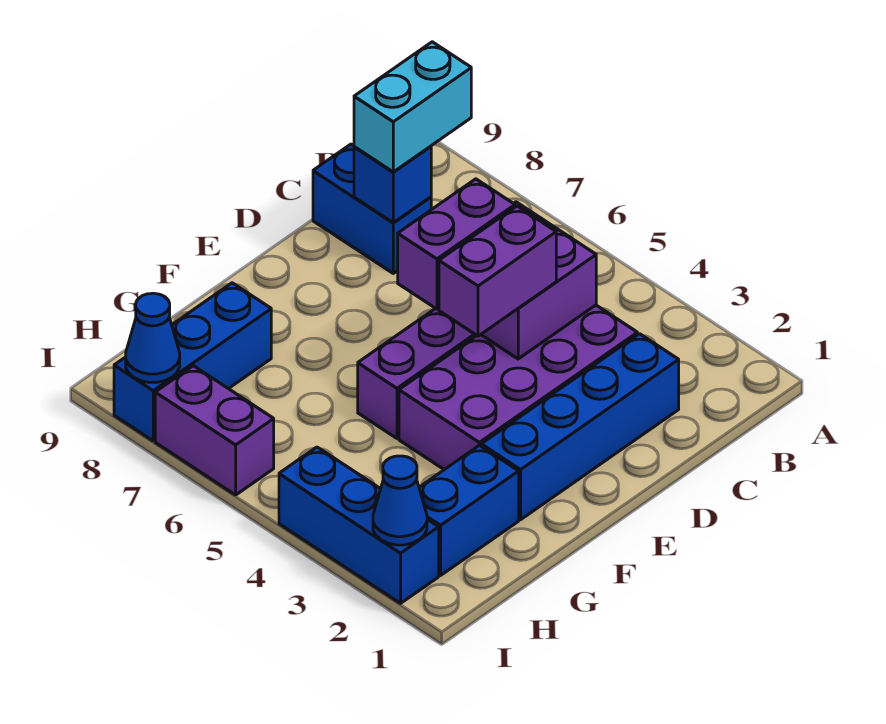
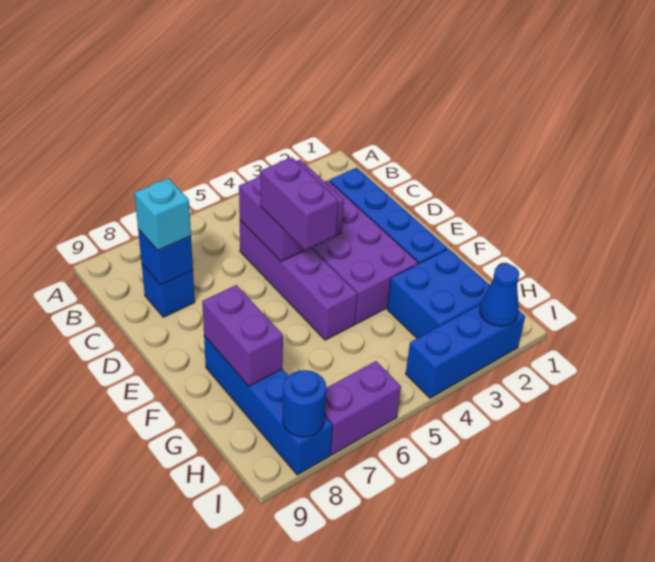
cyan 1x2 brick [354,42,471,172] -> cyan 1x1 brick [135,178,191,250]
blue 1x2 brick [313,144,431,273] -> blue 1x1 brick [142,264,195,317]
purple 1x2 brick [439,206,556,336] -> purple 1x2 brick moved to [202,285,283,386]
blue 1x2 brick [419,445,519,575] -> blue 2x2 brick [387,249,490,338]
blue 1x3 brick [114,283,271,441] -> blue 1x4 brick [204,336,333,475]
blue 1x1 cone [126,293,180,382] -> blue 1x1 round brick [283,370,326,437]

